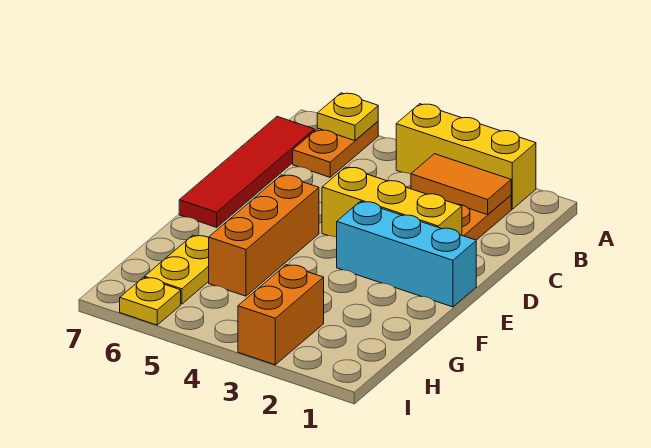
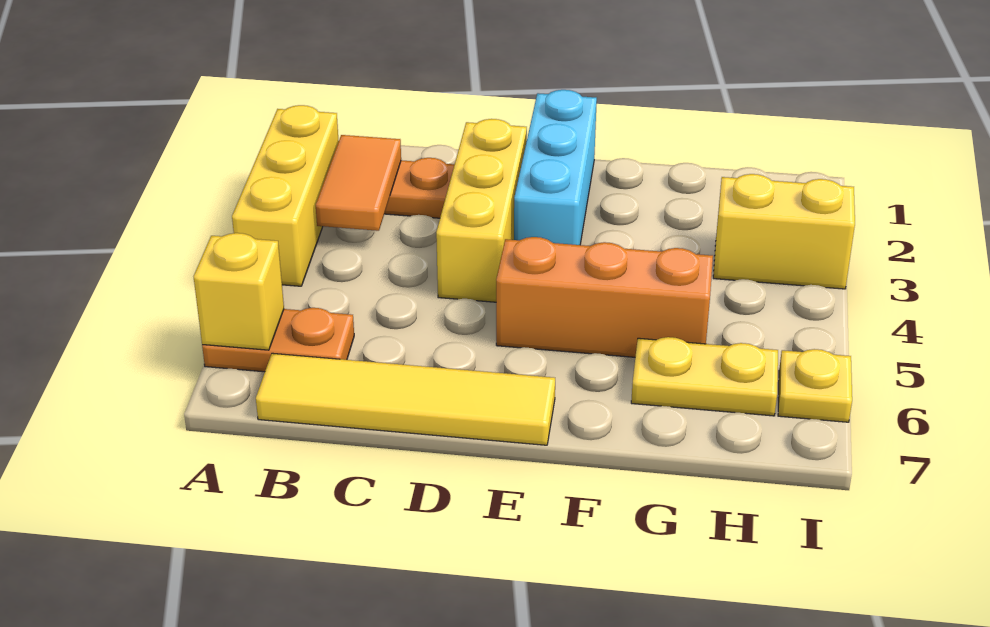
yellow 1x1 plate [317,93,378,141] -> yellow 1x1 brick [194,233,284,350]
red 1x4 tile [179,117,314,227] -> yellow 1x4 tile [256,353,555,445]
orange 1x2 brick [238,265,324,365] -> yellow 1x2 brick [713,174,855,289]

